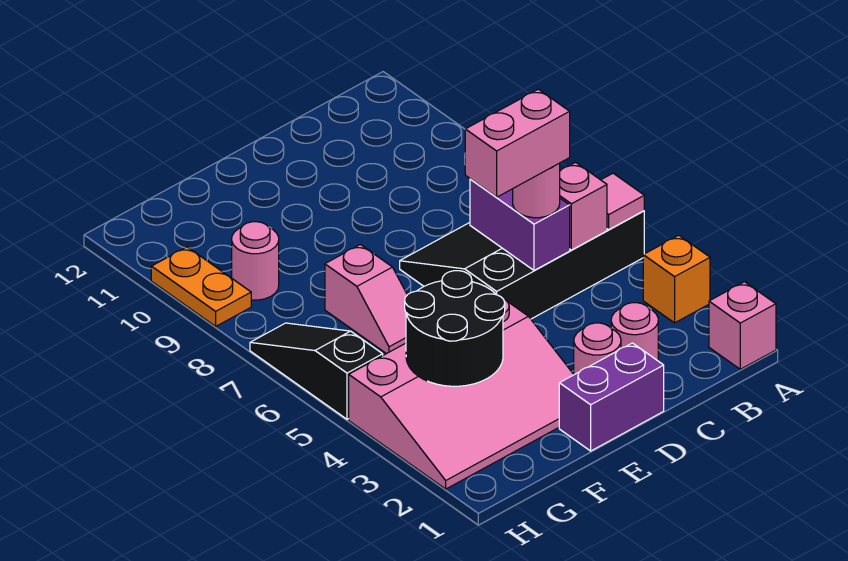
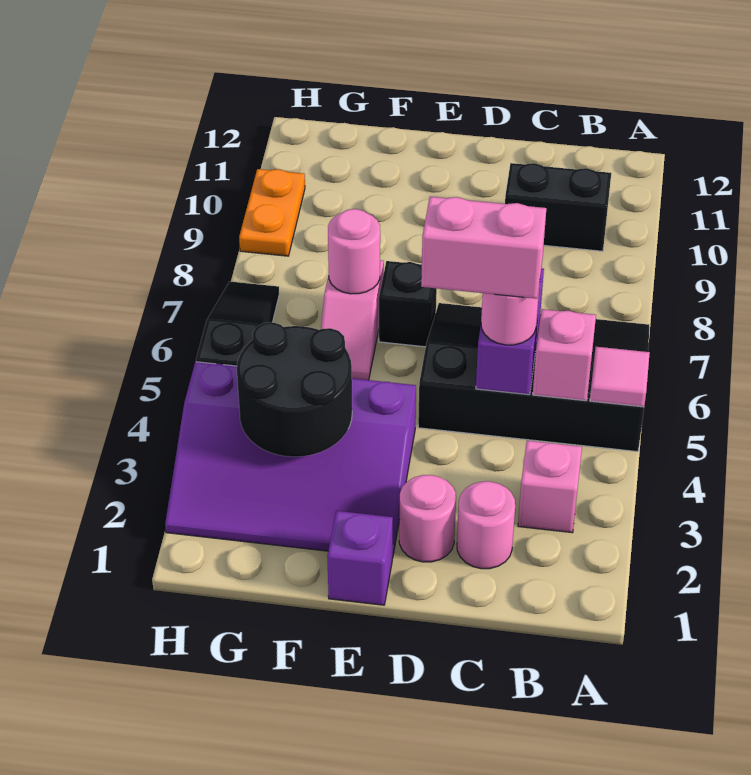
pink 1x1 brick [709,282,776,369] -> pink 1x1 brick moved to [518,441,582,533]
orange 1x1 brick [643,235,710,323] -> none
none -> black 1x2 brick [505,163,611,251]
purple 1x2 brick [559,343,664,451] -> purple 1x1 brick [327,511,393,605]
pink 3x4 slope [349,294,574,489] -> purple 3x4 slope [165,362,416,558]
none -> black 1x1 brick [379,261,437,347]
pink 1x1 round brick [232,222,279,300] -> pink 1x1 round brick moved to [328,209,380,294]

